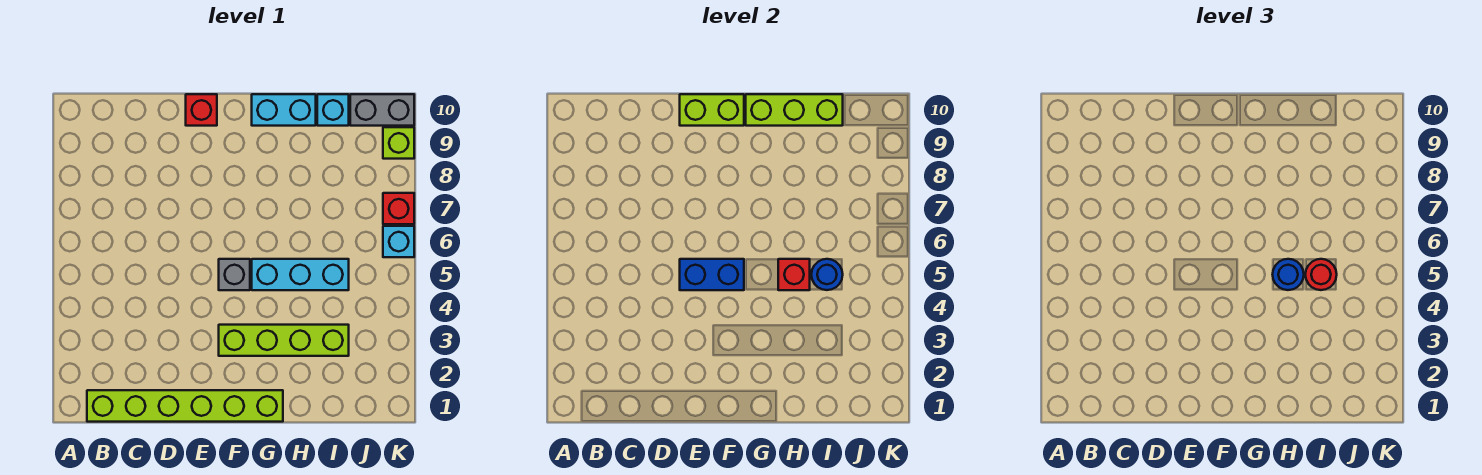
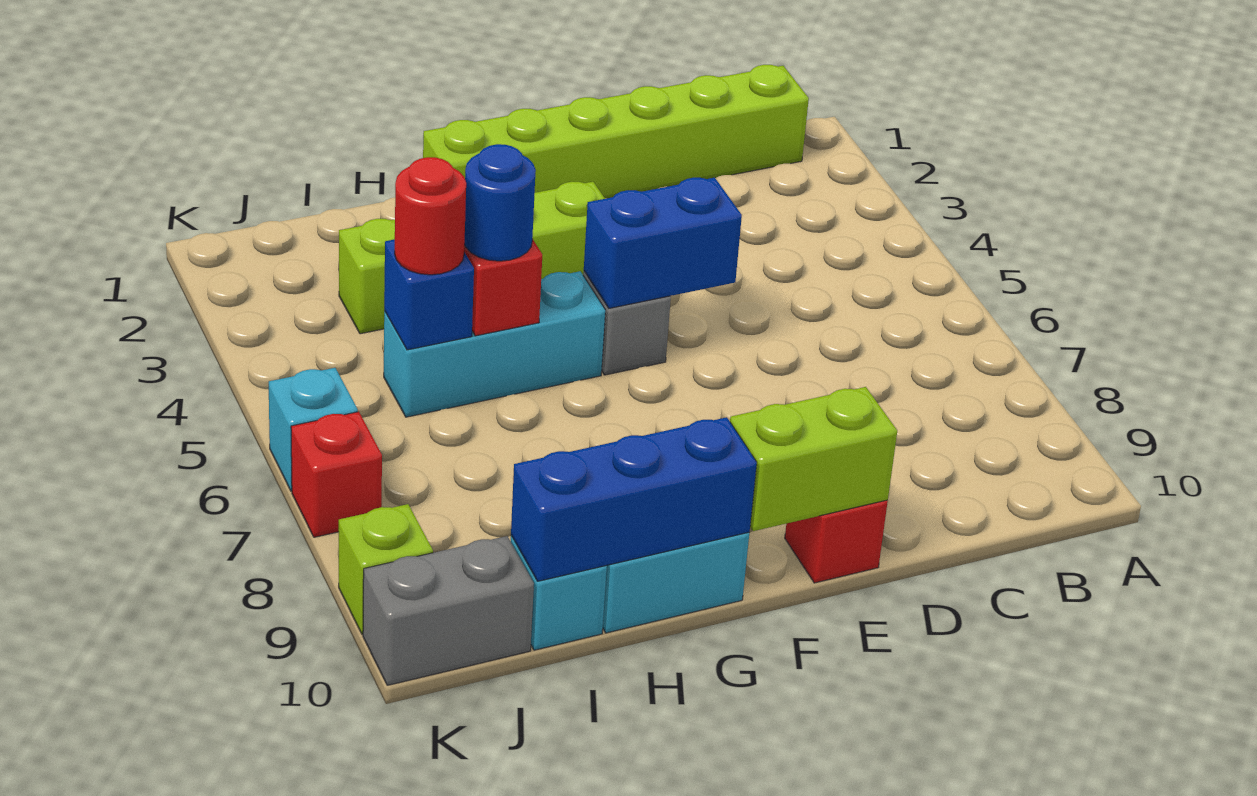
lime 1x3 brick [746,94,843,126] -> blue 1x3 brick [511,417,757,581]
blue 1x1 round brick [811,259,843,290] -> blue 1x1 brick [384,239,474,350]

